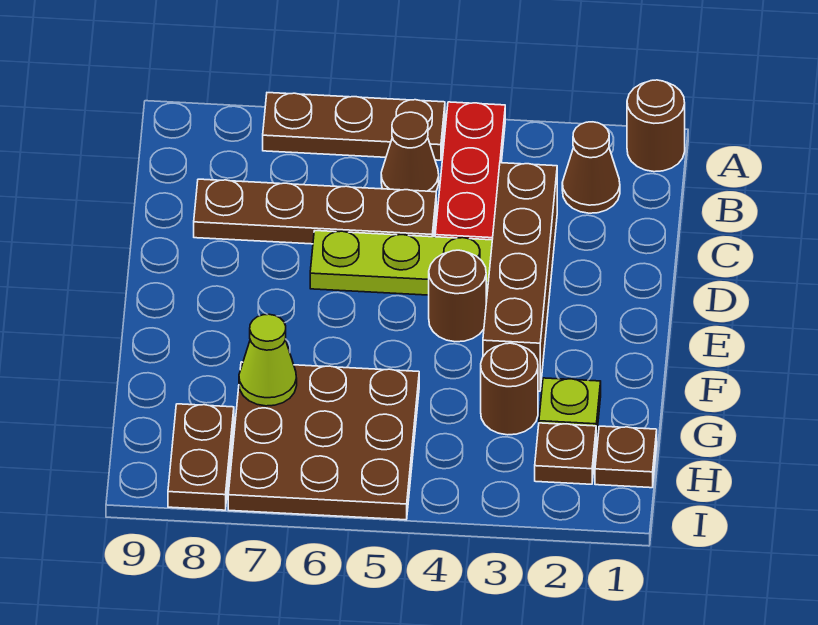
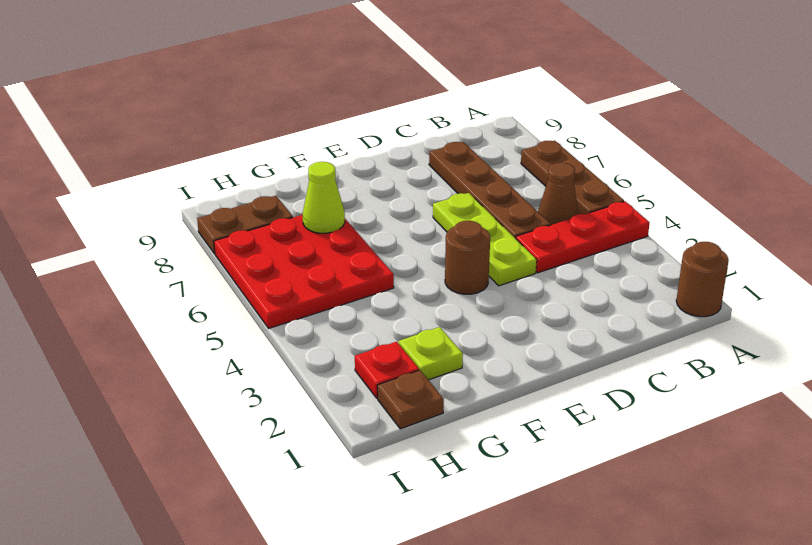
brown 1x1 cone [562,122,620,213] -> none
brown 1x4 brick [483,163,557,391] -> none
brown 1x1 round brick [481,343,538,435] -> none
brown 3x3 plate [228,362,419,520] -> red 3x3 plate [214,215,394,328]
brown 1x1 plate [535,423,596,484] -> red 1x1 plate [355,342,419,398]

